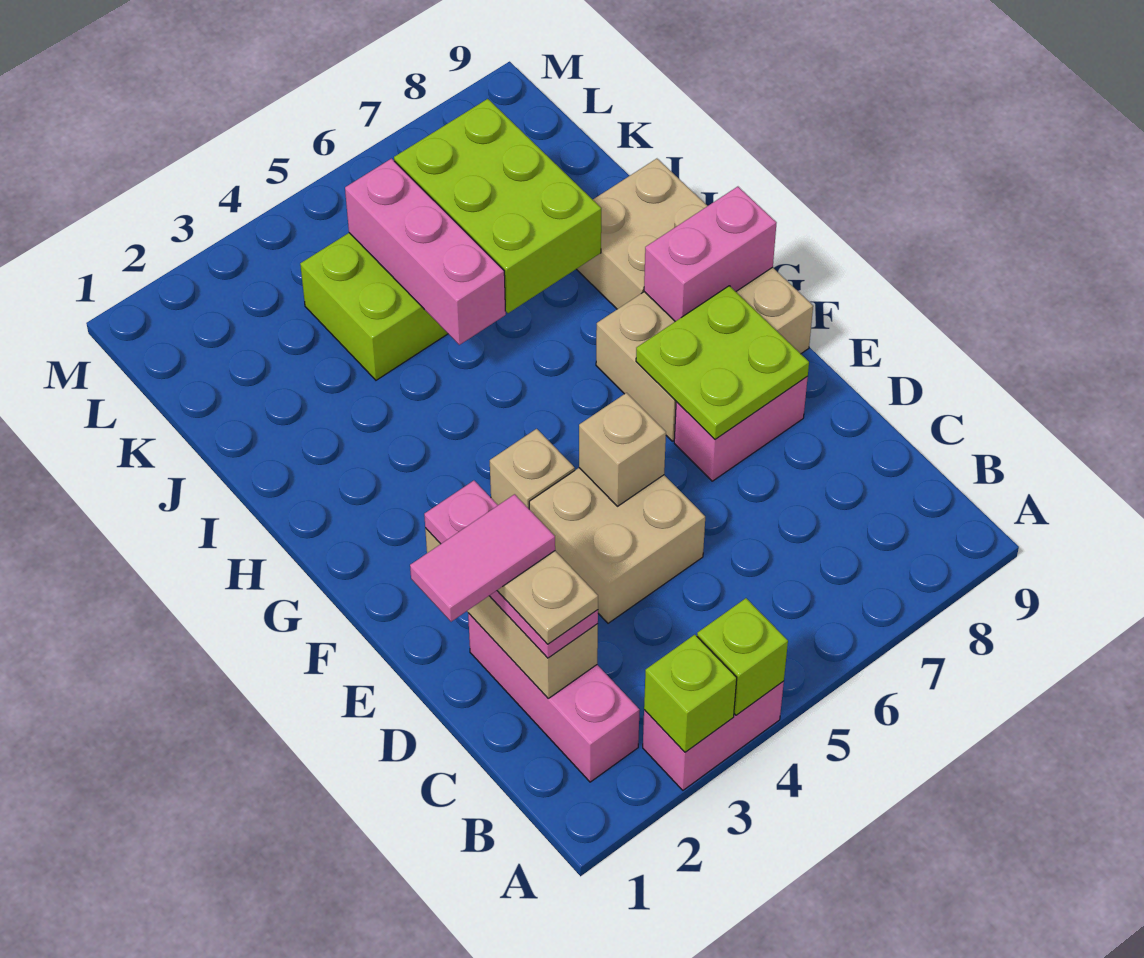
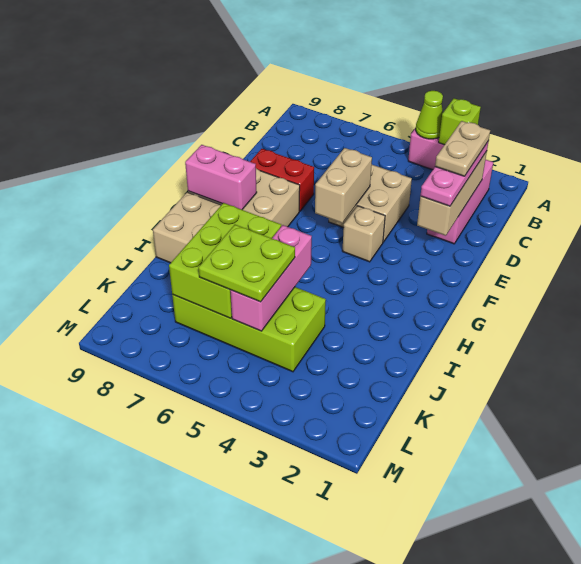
lime 1x1 brick [697,598,788,715] -> lime 1x1 cone [416,91,443,139]
pink 1x2 tile [410,494,555,622] -> none
tan 1x1 brick [579,393,666,506] -> tan 1x2 brick [315,148,372,223]
pink 1x2 brick [674,377,808,481] -> red 1x2 brick [250,149,314,211]
lime 2x2 plate [636,286,809,439] -> lime 2x2 plate moved to [198,225,295,302]

